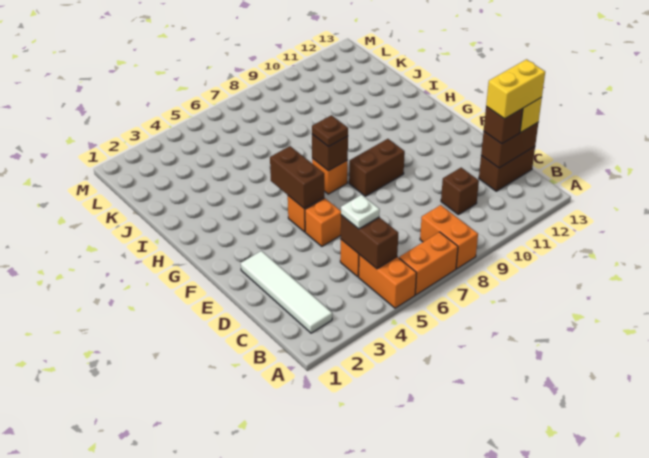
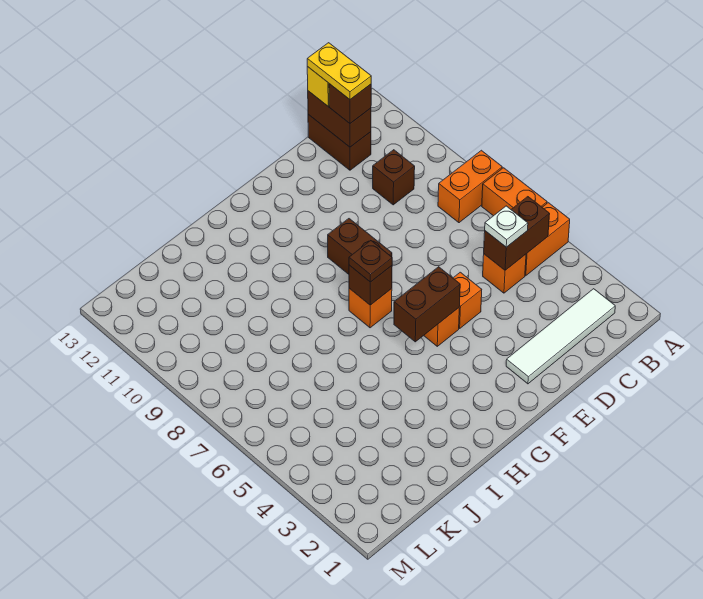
yellow 1x2 brick [486,59,545,119] -> yellow 1x2 plate [307,43,371,99]

